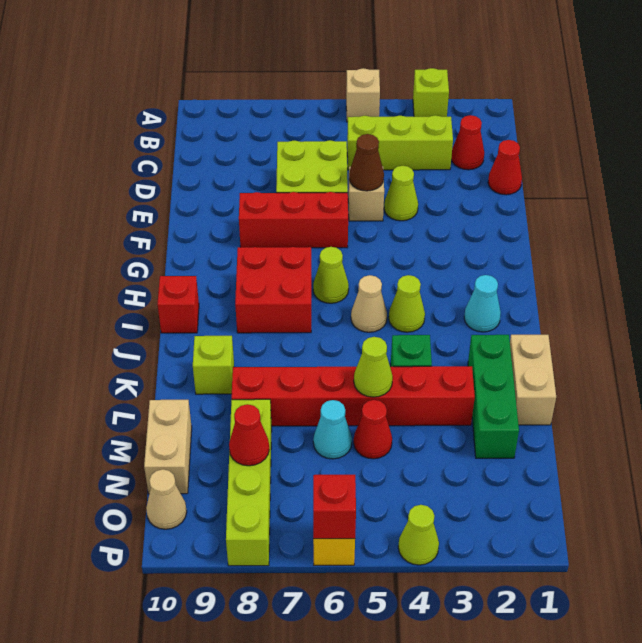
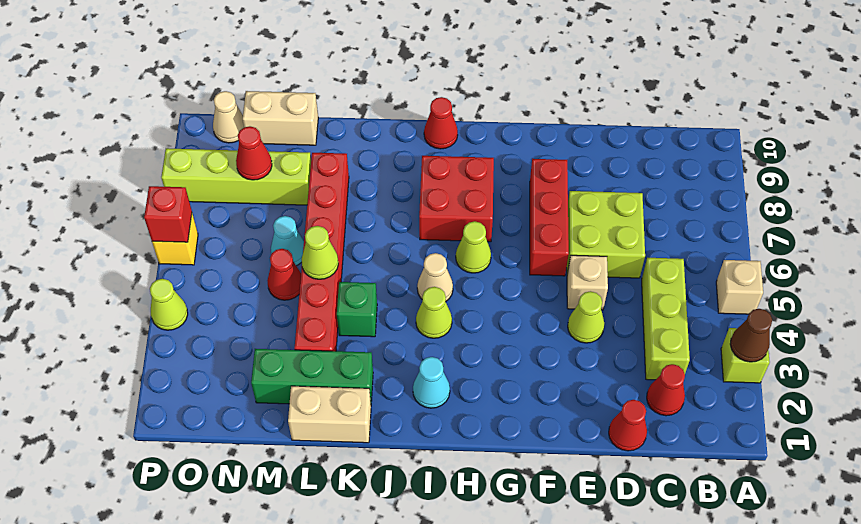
brown 1x1 cone [349,134,384,191] -> brown 1x1 cone moved to [730,309,772,362]
red 1x1 brick [158,276,199,333] -> red 1x1 cone [424,97,458,149]
lime 1x1 brick [193,336,234,394] -> none

